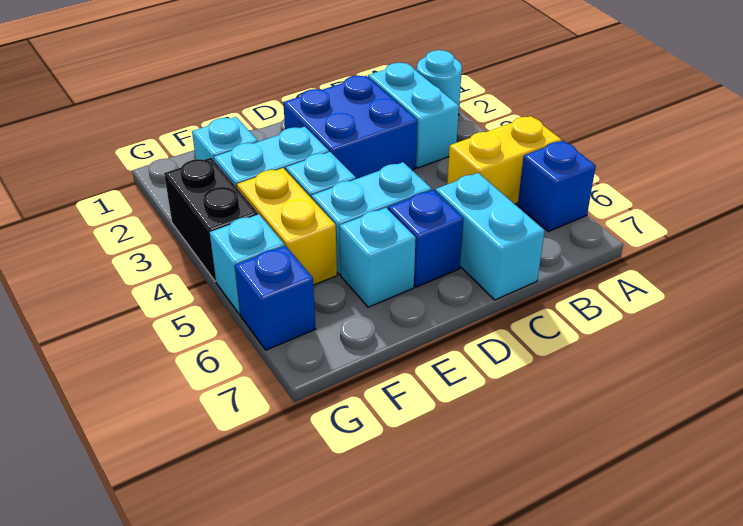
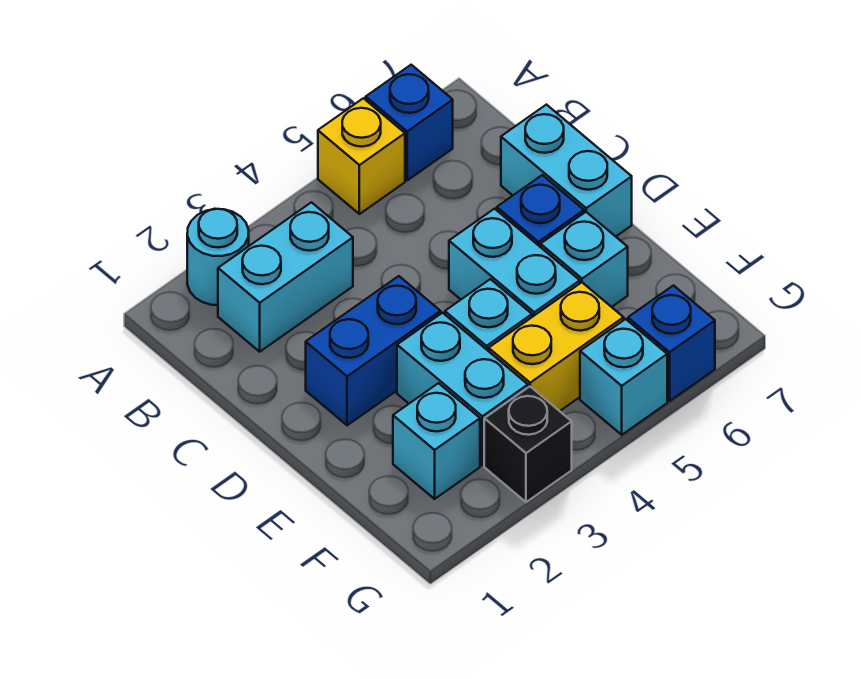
yellow 1x2 brick [447,116,561,204] -> yellow 1x1 brick [318,98,405,214]
blue 2x2 brick [283,76,417,179] -> blue 1x2 brick [306,276,441,425]
cyan 1x2 brick [435,173,545,300] -> cyan 1x2 brick turned to [501,105,632,236]
black 1x2 brick [164,158,258,282] -> black 1x1 brick [484,387,572,502]

